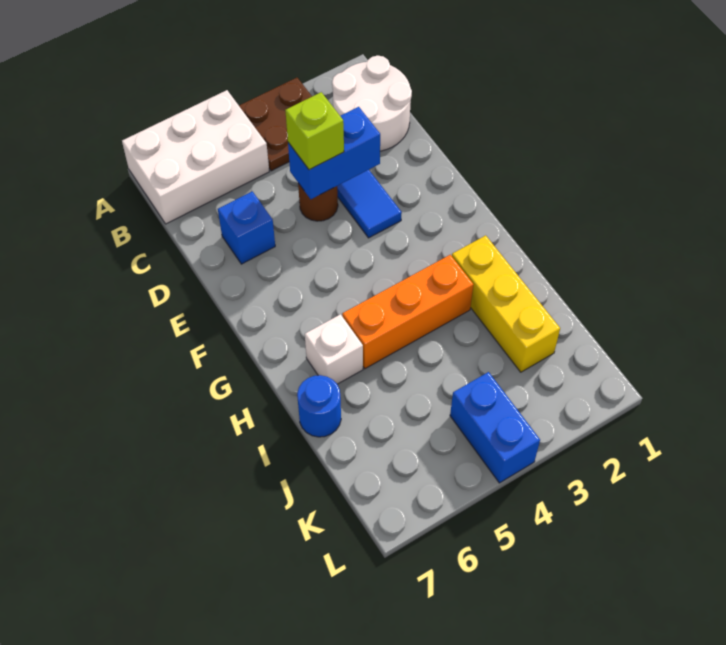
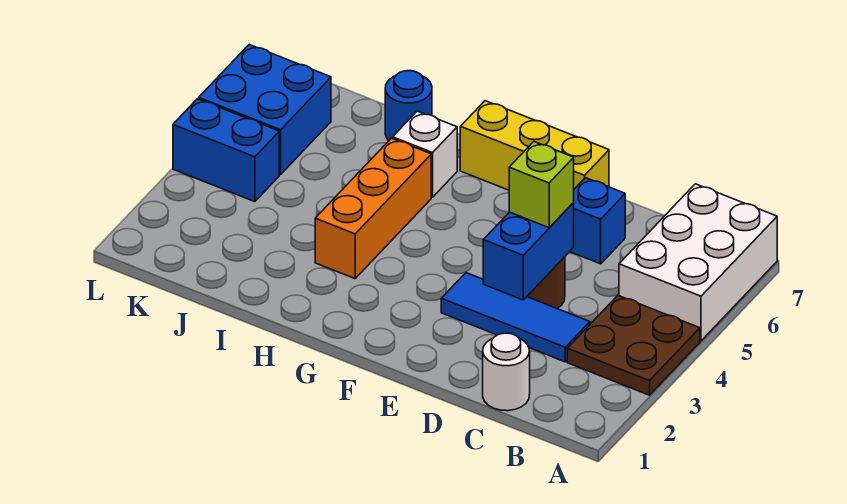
white 2x2 round brick [332,56,412,151] -> white 1x1 round brick [483,333,530,411]
yellow 1x3 brick [452,235,560,372] -> yellow 1x3 brick moved to [460,101,609,190]
none -> blue 2x2 brick [199,45,331,174]

